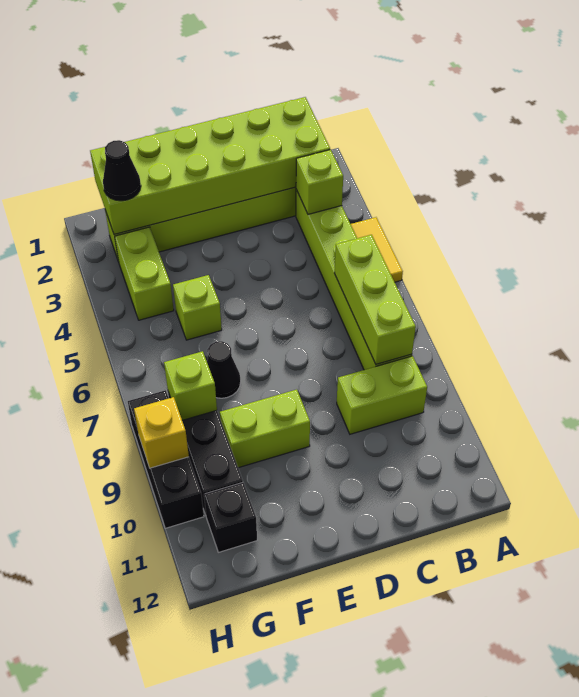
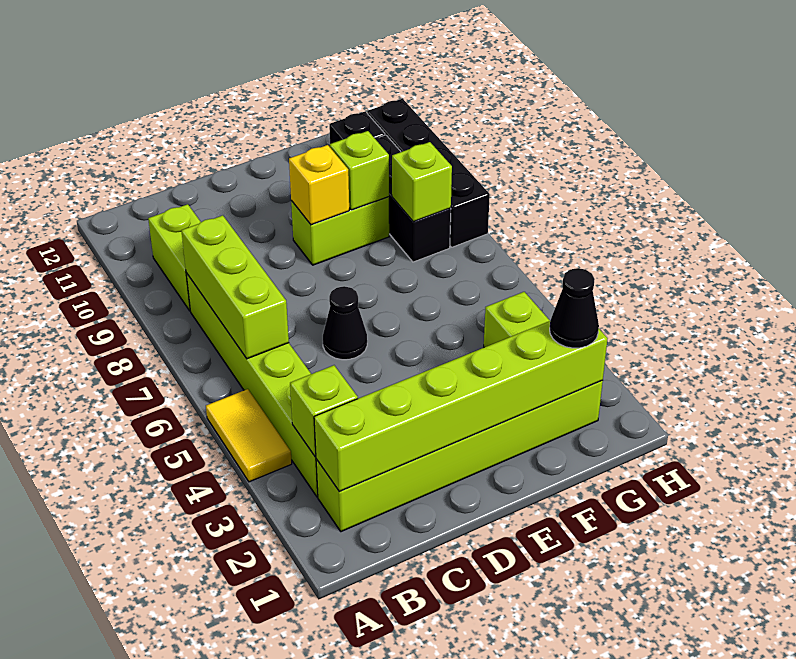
lime 2x6 brick [90,97,330,235] -> lime 1x6 brick [314,321,608,491]
lime 1x2 brick [337,356,427,434] -> lime 1x2 brick turned to [148,204,201,311]
lime 1x1 brick [173,275,222,340] -> lime 1x1 brick moved to [330,131,389,210]
black 1x1 cone [207,341,241,398] -> black 1x1 cone moved to [323,286,367,360]
black 1x3 brick [128,390,204,528] -> black 1x4 brick [367,99,490,247]
yellow 1x1 brick [134,397,189,468] -> yellow 1x1 brick moved to [289,145,349,225]

